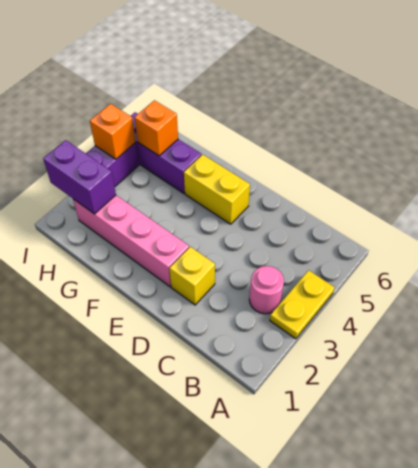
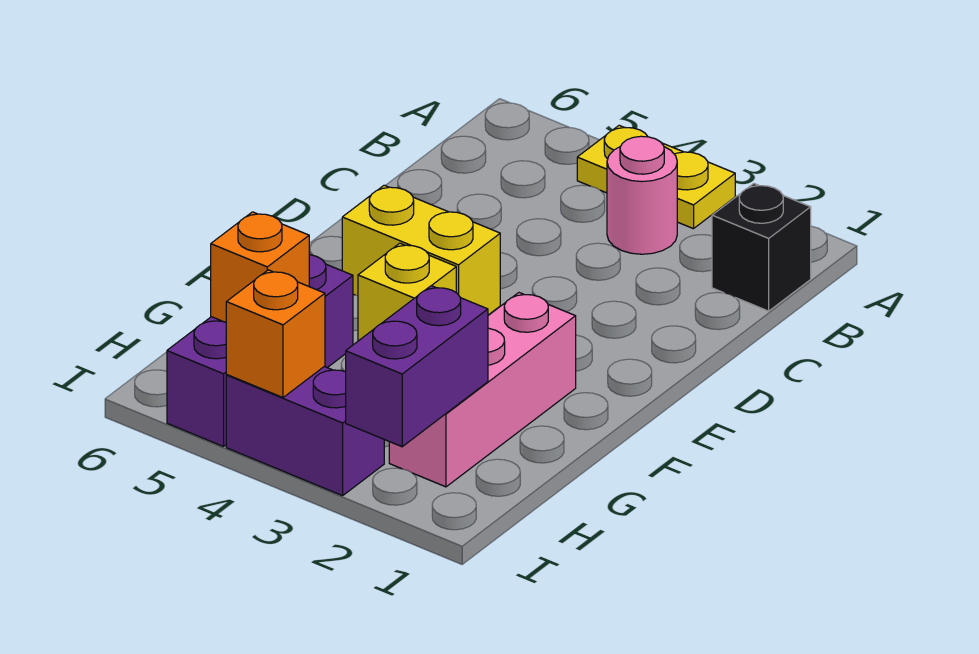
none -> black 1x1 brick [712,184,811,311]
yellow 1x1 brick [169,247,215,305] -> yellow 1x1 brick moved to [358,243,456,341]
pink 1x4 brick [73,195,189,287] -> pink 1x3 brick [389,293,576,487]
yellow 1x2 brick [184,154,250,224] -> yellow 1x2 brick turned to [342,185,500,315]

